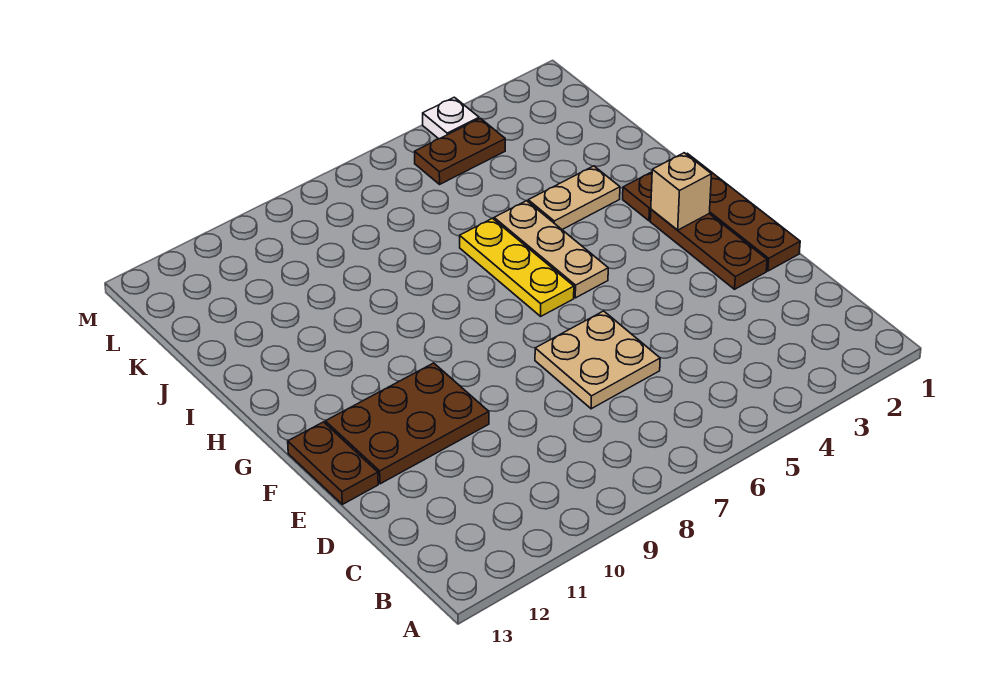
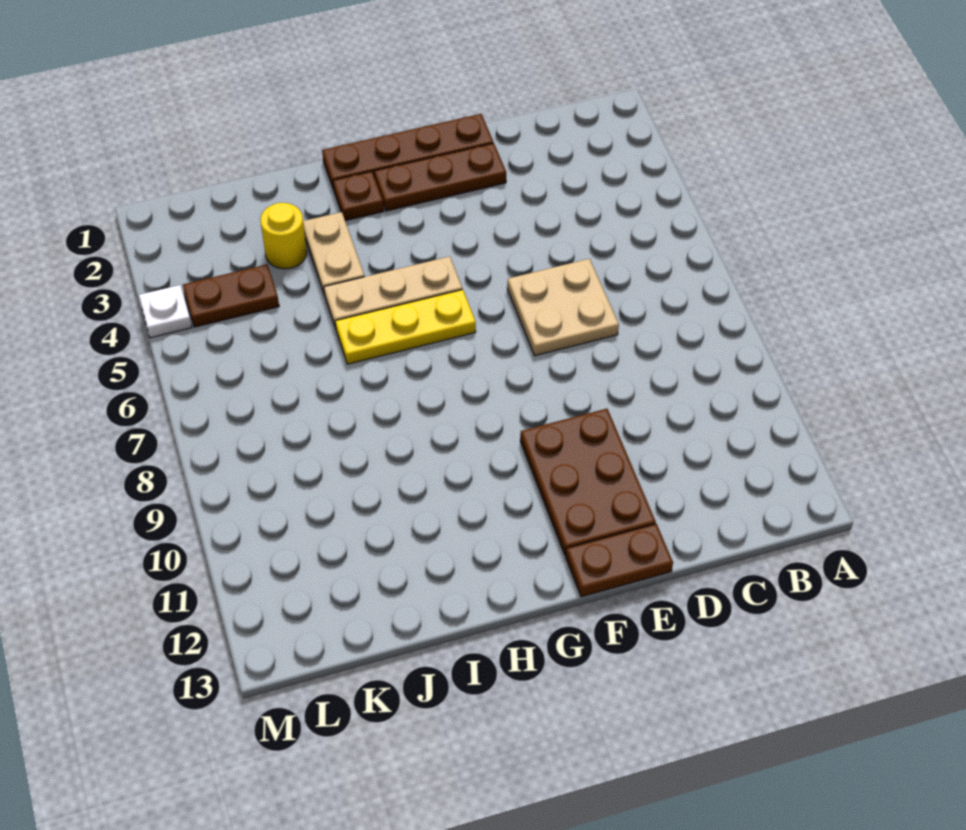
tan 1x1 brick [651,153,711,230] -> none
none -> yellow 1x1 round brick [260,203,307,269]
brown 1x2 plate [415,118,505,184] -> brown 1x2 plate turned to [183,265,279,327]

